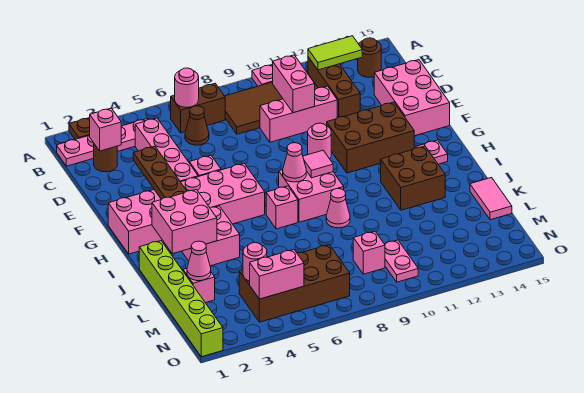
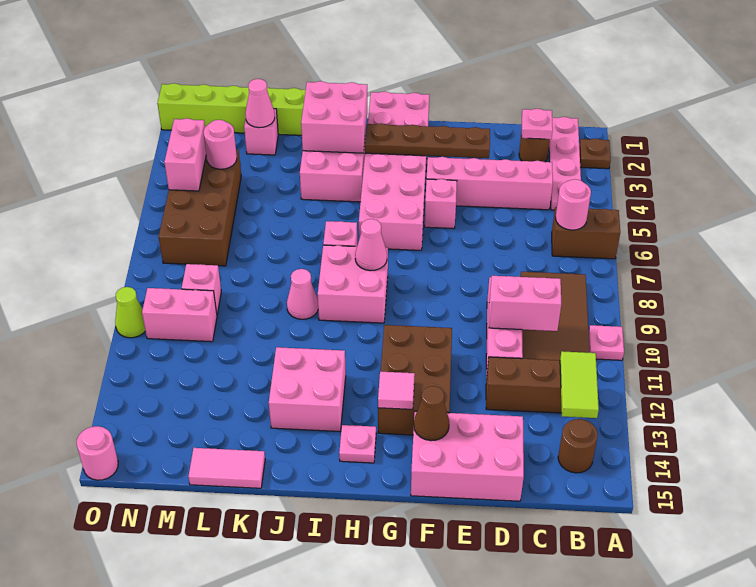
brown 1x2 brick [171,84,225,133] -> brown 1x2 brick turned to [552,207,620,259]
pink 1x1 brick [90,108,121,151] -> pink 1x1 plate [522,109,553,139]
brown 1x1 cone [185,106,209,145] -> brown 1x1 cone moved to [414,386,449,441]
pink 1x1 round brick [308,123,331,159] -> pink 1x1 round brick moved to [77,426,118,480]
pink 1x1 tile [303,150,333,178] -> pink 1x1 tile moved to [378,372,415,409]
brown 2x2 brick [381,146,445,210] -> pink 2x2 brick [269,347,346,431]
pink 1x2 plate [385,240,418,282] -> pink 1x2 brick [142,288,217,342]
none -> lime 1x1 cone [115,287,145,338]

